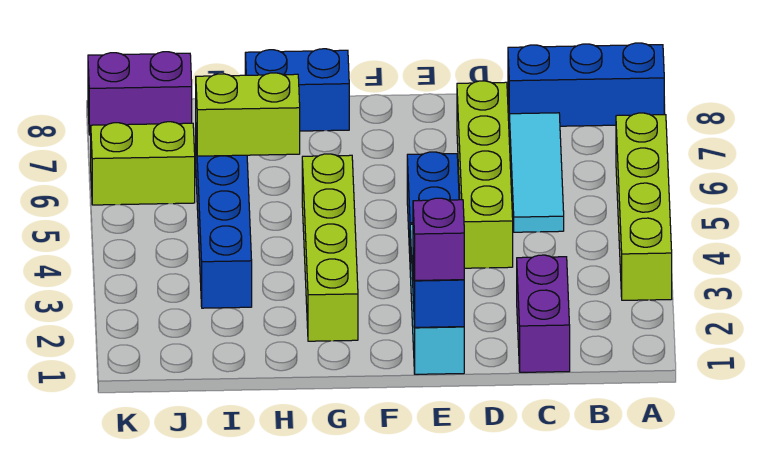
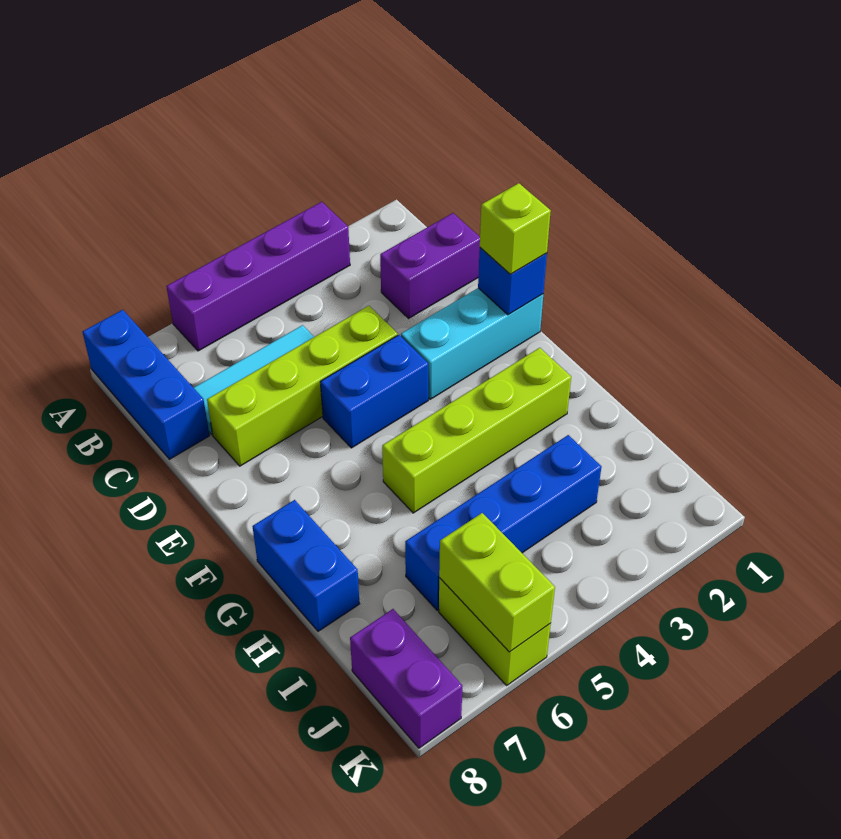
lime 1x4 brick [616,113,672,300] -> purple 1x4 brick [166,202,350,351]
purple 1x1 brick [413,198,464,280] -> lime 1x1 brick [480,183,551,274]
lime 1x2 brick [196,73,300,156] -> lime 1x2 brick moved to [439,513,555,652]

